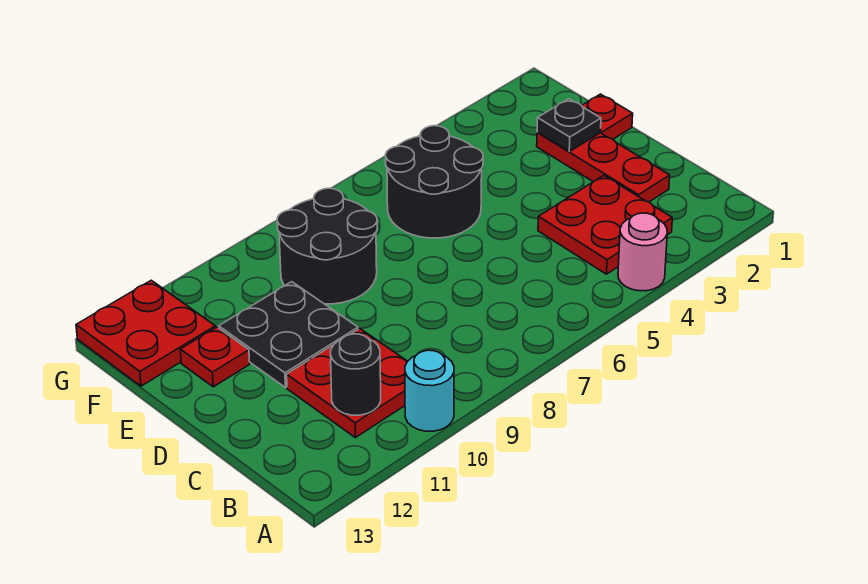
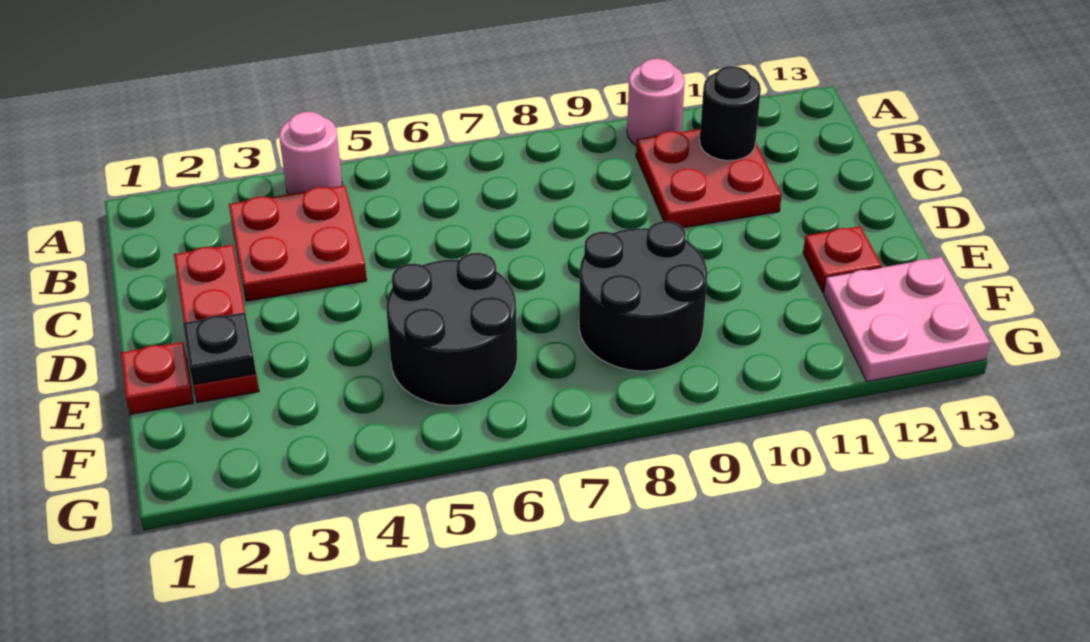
cyan 1x1 round brick [405,350,454,431] -> pink 1x1 round brick [627,59,685,145]
black 2x2 plate [219,282,358,388] -> none
red 2x2 plate [76,280,215,386] -> pink 2x2 plate [824,257,990,382]

